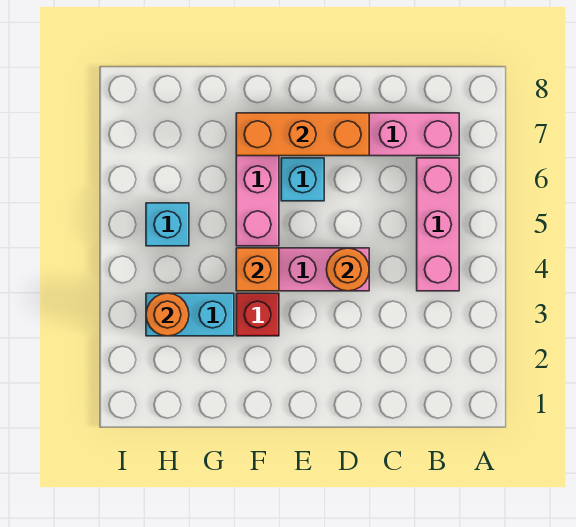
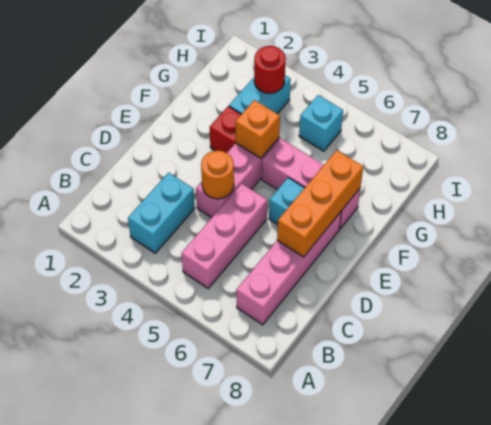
none -> cyan 1x2 brick [128,173,195,253]
pink 1x3 brick [417,158,459,291] -> pink 1x3 brick turned to [181,183,267,288]
orange 1x1 round brick [146,293,189,336] -> red 1x1 round brick [254,46,286,93]

